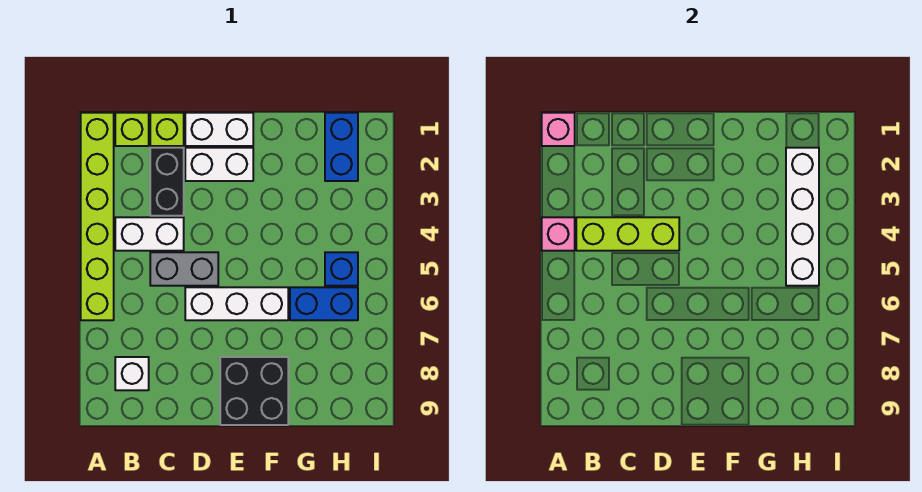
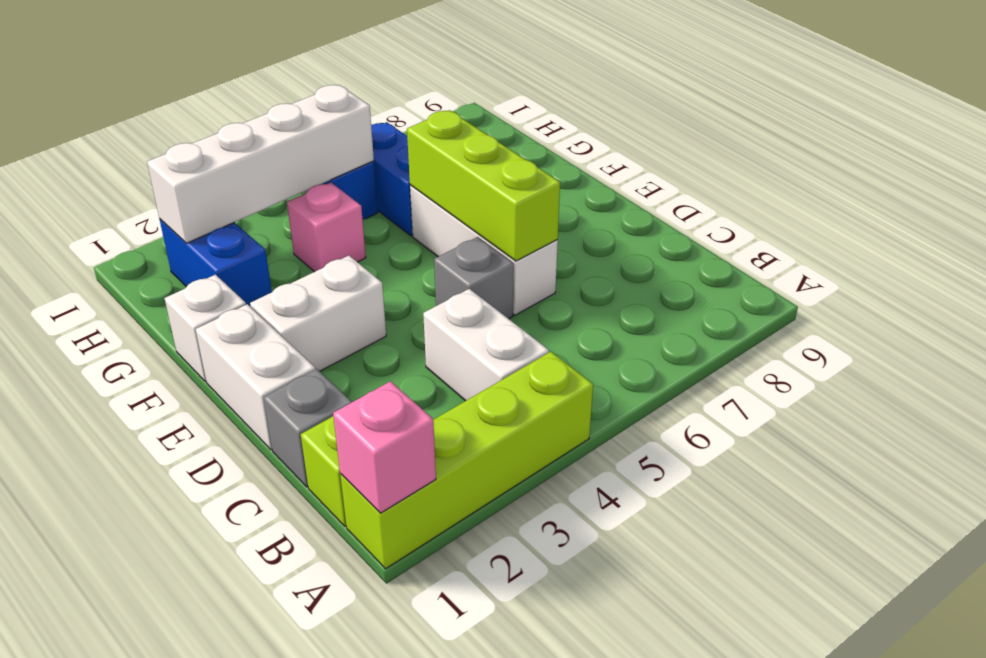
lime 1x6 brick [81,113,114,320] -> lime 1x4 brick [340,352,593,569]
pink 1x1 brick [542,217,575,251] -> pink 1x1 brick moved to [287,182,366,272]
lime 1x3 brick [576,217,679,251] -> lime 1x3 brick moved to [407,110,560,261]
white 1x1 brick [115,357,149,390] -> white 1x1 brick moved to [165,275,246,382]
lime 1x1 brick [150,113,184,146] -> grey 1x1 brick [263,369,352,487]
black 1x2 brick [150,148,184,216] -> none
grey 1x2 brick [150,252,218,286] -> grey 1x1 brick [434,237,514,319]
white 1x2 brick [185,148,253,181] -> white 1x2 brick turned to [250,256,386,371]
black 2x2 brick [220,357,288,425] -> none
blue 1x2 brick [325,113,358,181] -> blue 1x2 brick turned to [160,219,272,307]

